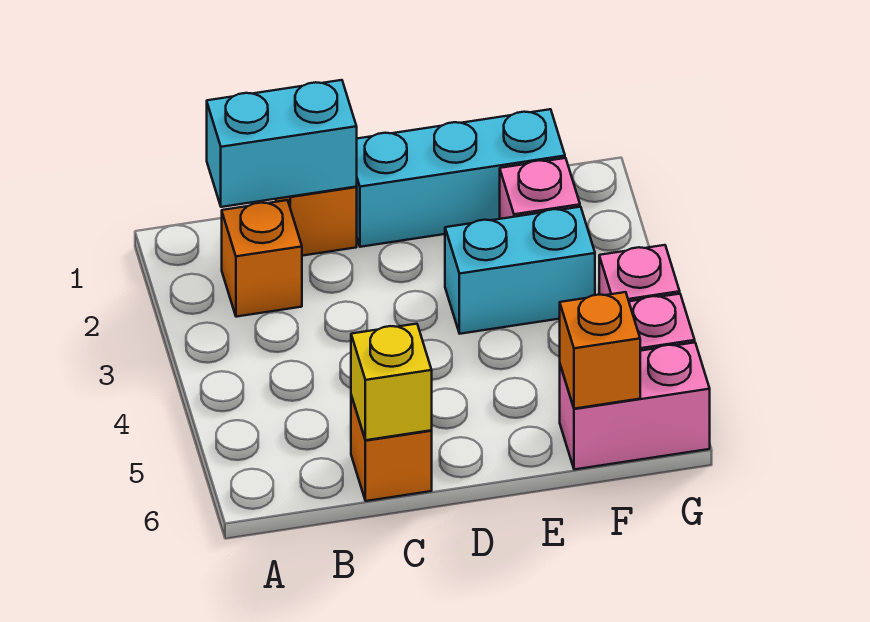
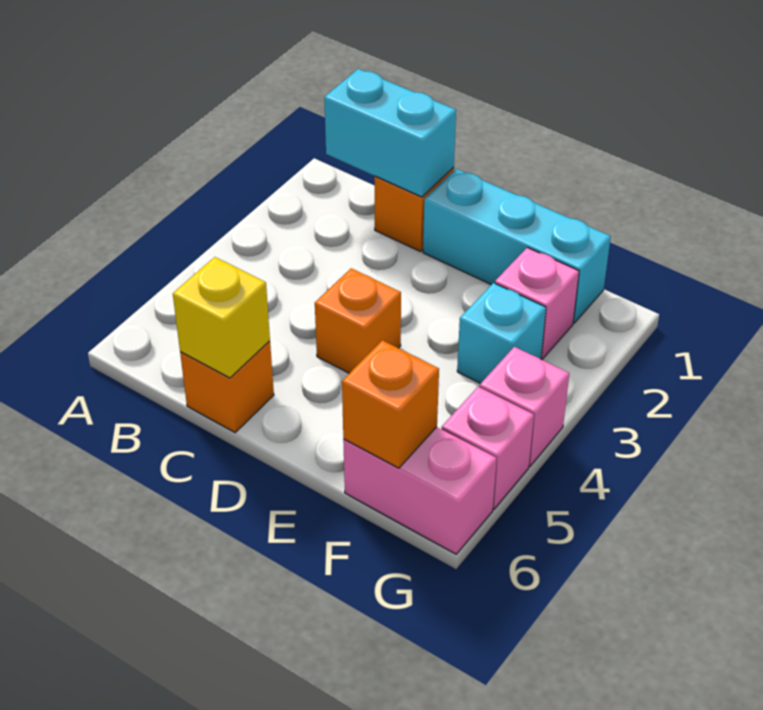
orange 1x1 brick [222,200,302,317] -> orange 1x1 brick moved to [315,268,401,373]
cyan 1x2 brick [445,207,595,334] -> cyan 1x1 brick [457,283,546,384]

